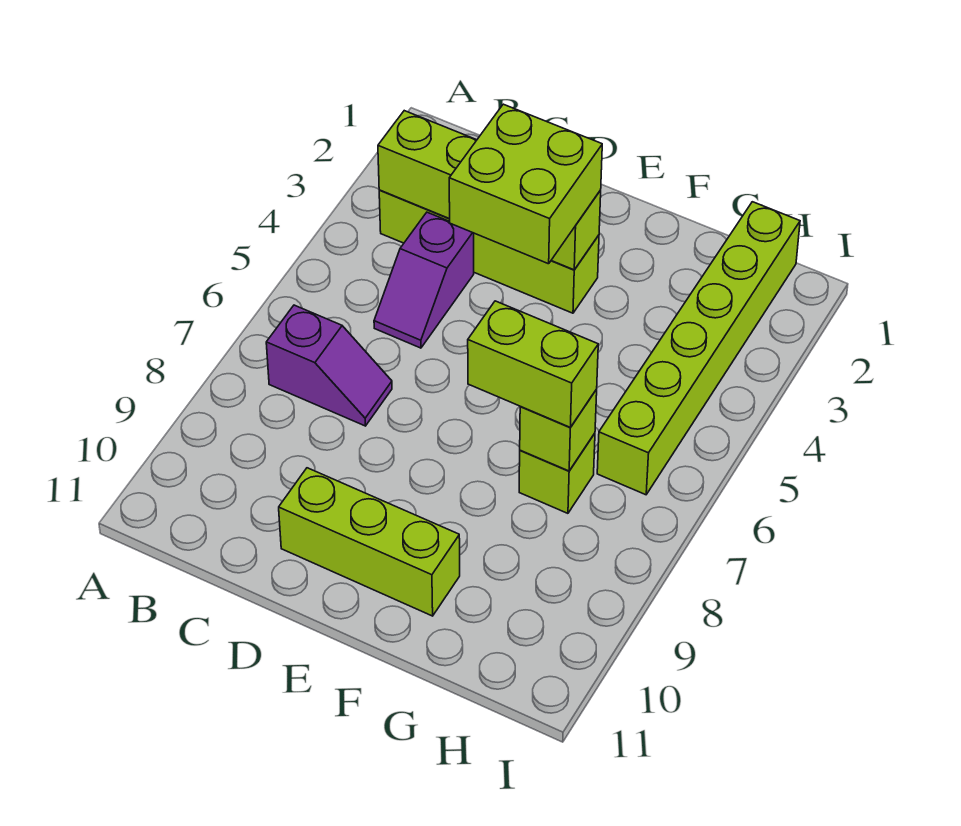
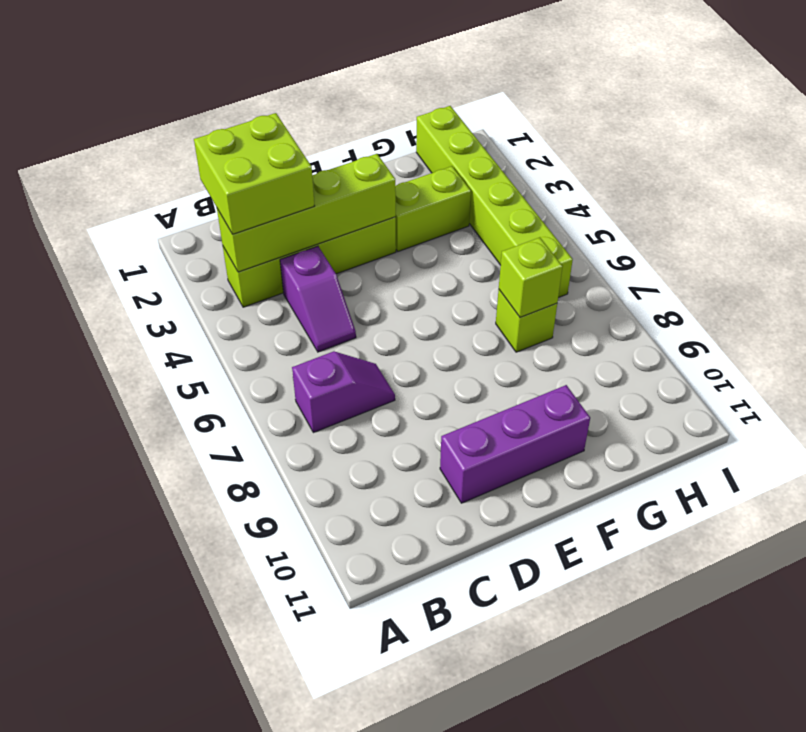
lime 2x2 brick [449,104,602,264] -> lime 2x2 brick moved to [194,113,314,234]
lime 1x3 brick [279,468,460,616] -> purple 1x3 brick [440,385,590,503]
lime 1x2 brick [468,301,598,427] -> lime 1x2 brick moved to [395,166,471,251]

